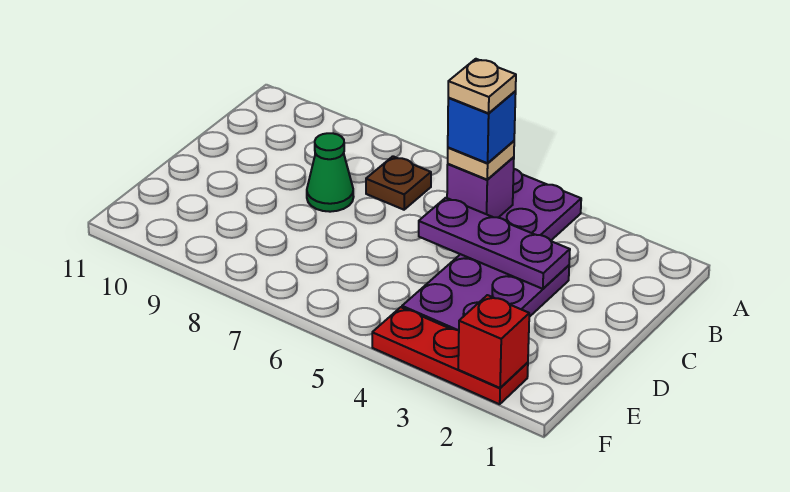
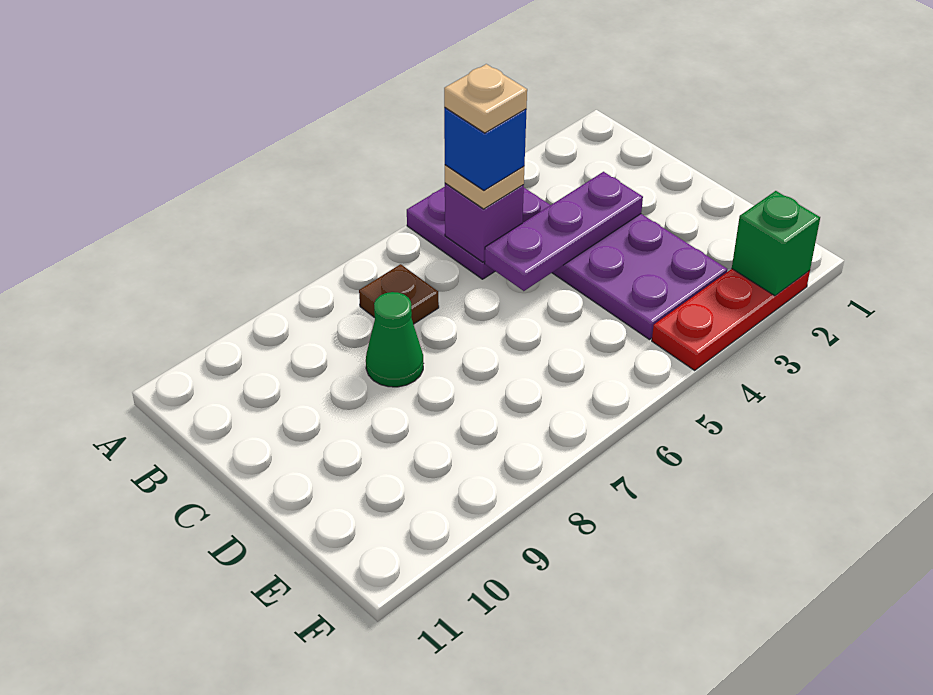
red 1x1 brick [458,295,529,388] -> green 1x1 brick [732,191,820,296]

